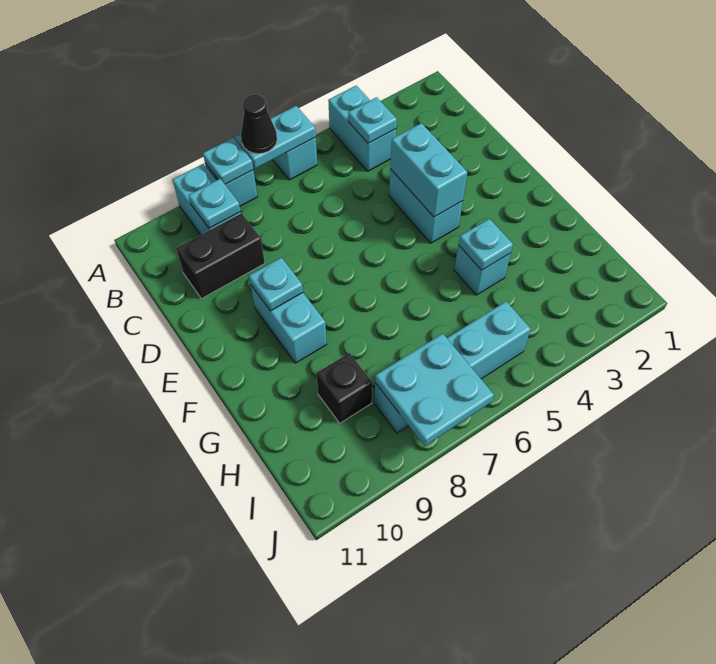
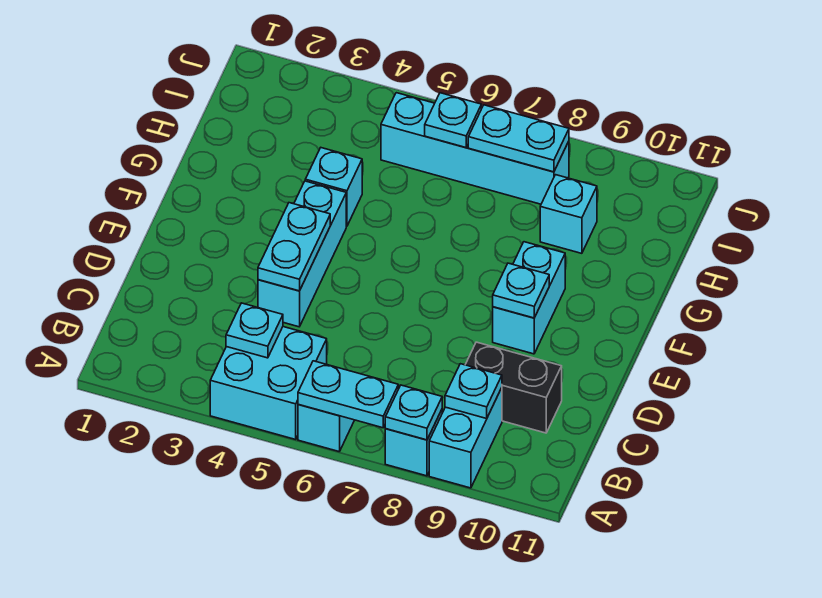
cyan 1x2 brick [328,86,396,171] -> cyan 2x2 brick [210,327,327,439]
black 1x1 cone [241,95,277,154] -> none
cyan 1x2 brick [389,169,463,243] -> cyan 1x3 brick [258,181,346,327]
cyan 1x2 brick [390,123,467,217] -> cyan 1x2 plate [258,203,330,291]
cyan 1x1 plate [459,219,513,270] -> cyan 1x1 plate moved to [425,93,481,147]
black 1x1 brick [316,353,372,423] -> cyan 1x1 brick [540,175,597,253]
cyan 2x2 plate [375,334,494,446] -> cyan 1x2 plate [468,105,569,172]

